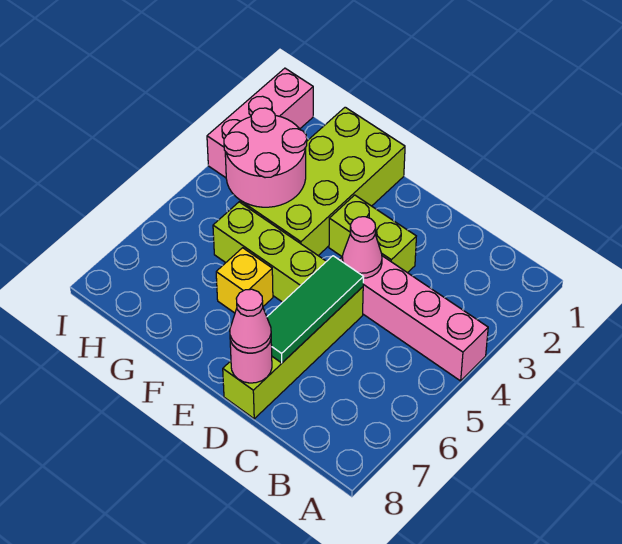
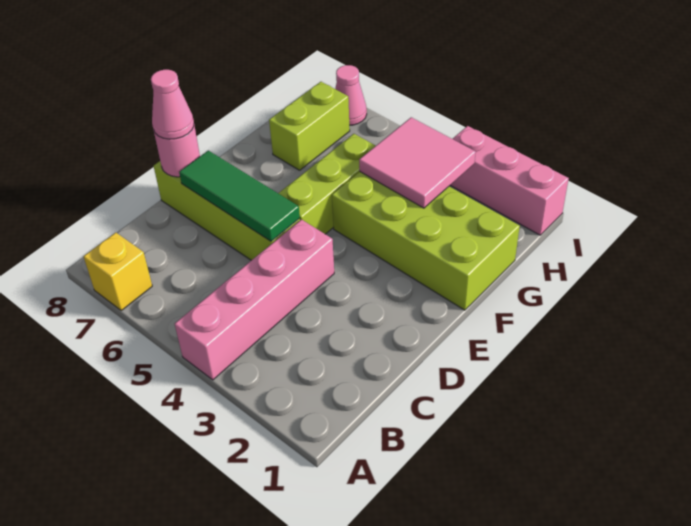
lime 1x2 brick [329,195,416,273] -> lime 1x2 brick moved to [269,82,350,170]
pink 1x1 cone [342,217,382,278] -> pink 1x1 cone moved to [335,65,367,125]
yellow 1x1 brick [216,248,273,313] -> yellow 1x1 brick moved to [83,233,152,311]
pink 2x2 round brick [224,108,307,207] -> pink 2x2 tile [359,117,476,208]

